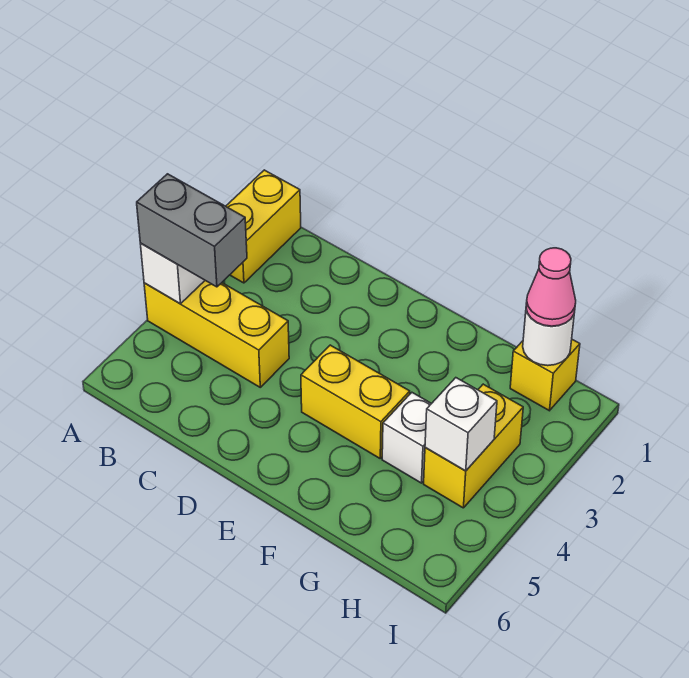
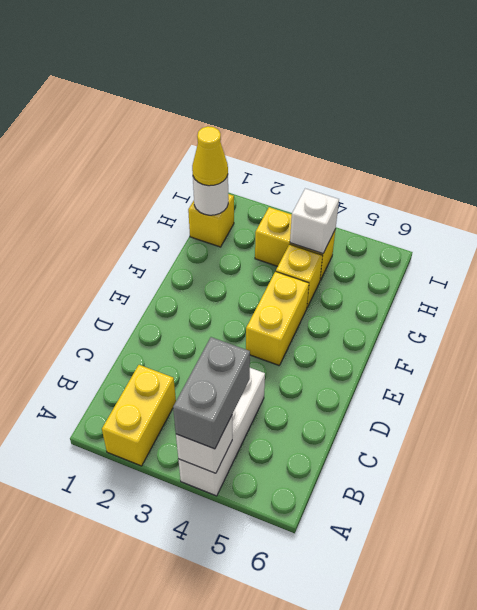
yellow 1x2 brick [226,170,301,283] -> yellow 1x2 brick turned to [102,365,176,466]
yellow 1x3 brick [144,281,289,387] -> white 1x3 brick [178,368,265,496]
white 1x1 brick [382,393,431,483] -> yellow 1x1 brick [276,244,323,307]
pink 1x1 cone [526,248,576,326] -> yellow 1x1 cone [192,126,228,186]

